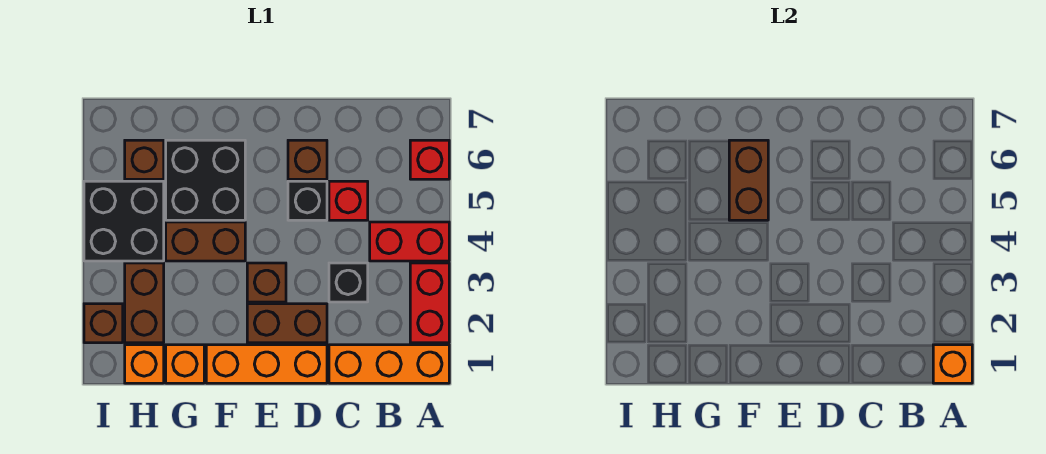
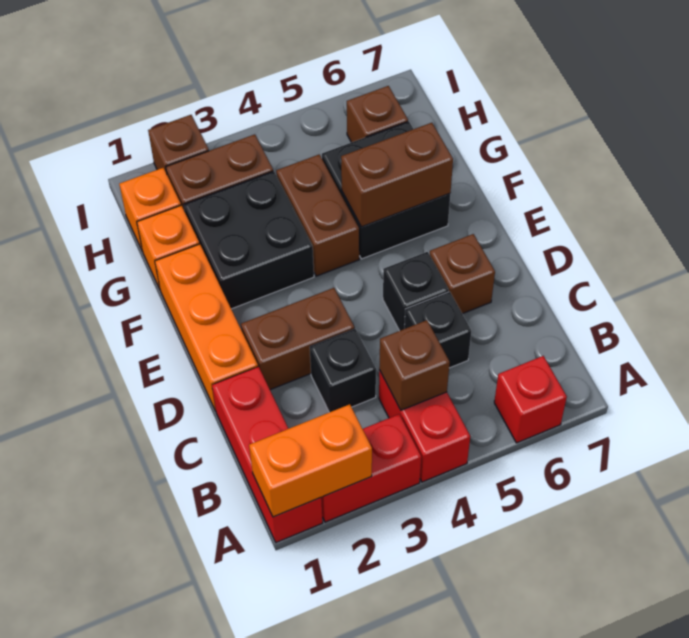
orange 1x3 brick [329,345,449,383] -> red 1x3 brick [212,367,323,543]
orange 1x1 brick [933,345,972,383] -> orange 1x2 brick [249,404,372,517]
red 1x1 brick [329,181,368,220] -> black 1x1 brick [404,292,471,368]
brown 1x2 brick [247,304,327,343] -> brown 1x2 brick turned to [241,288,354,390]
brown 1x1 brick [247,263,286,302] -> brown 1x1 brick moved to [379,320,450,410]
black 2x2 brick [84,181,164,261] -> black 2x2 brick moved to [184,171,314,309]

